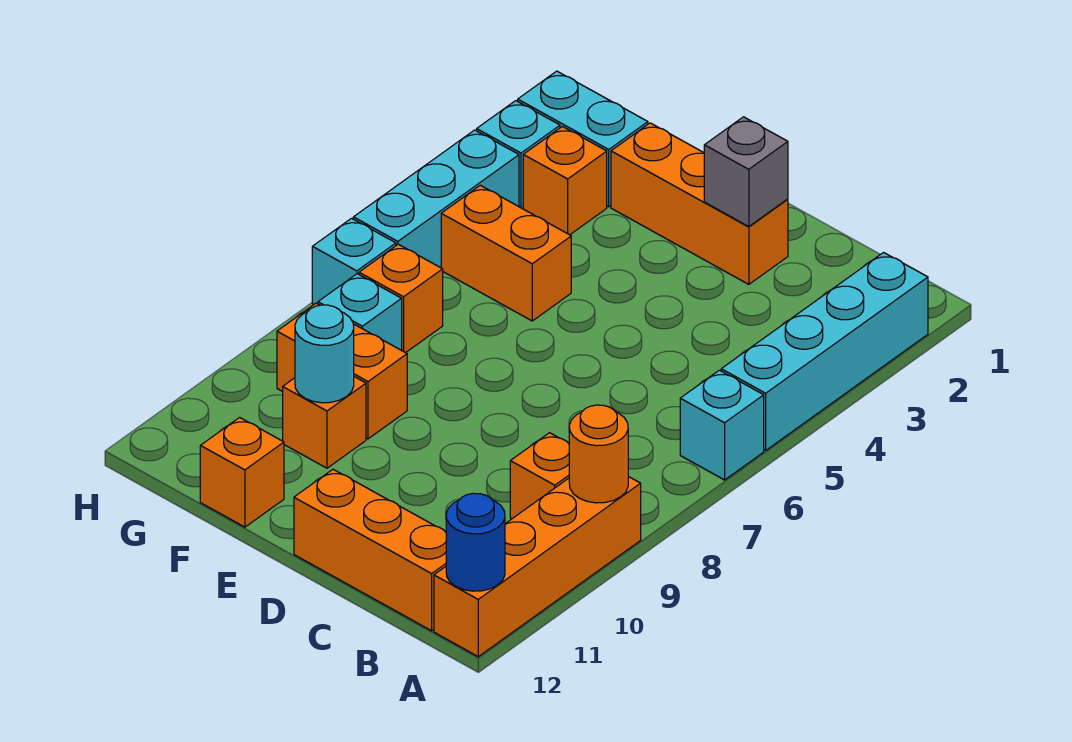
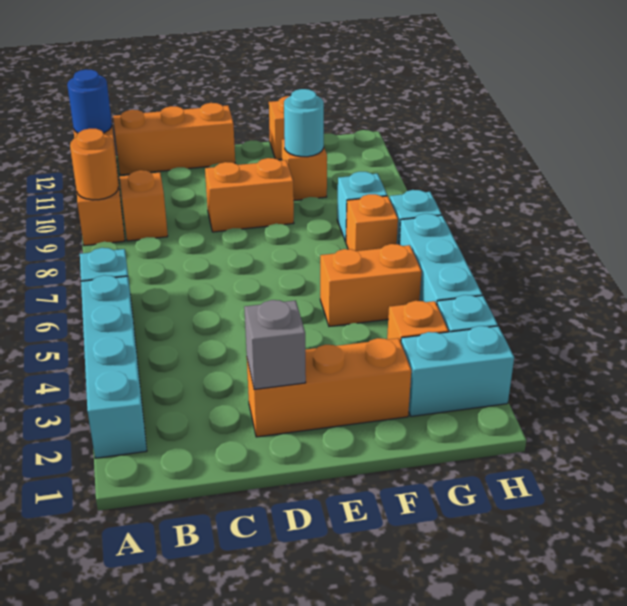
orange 1x2 brick [277,303,407,439] -> orange 1x2 brick moved to [205,158,294,232]

